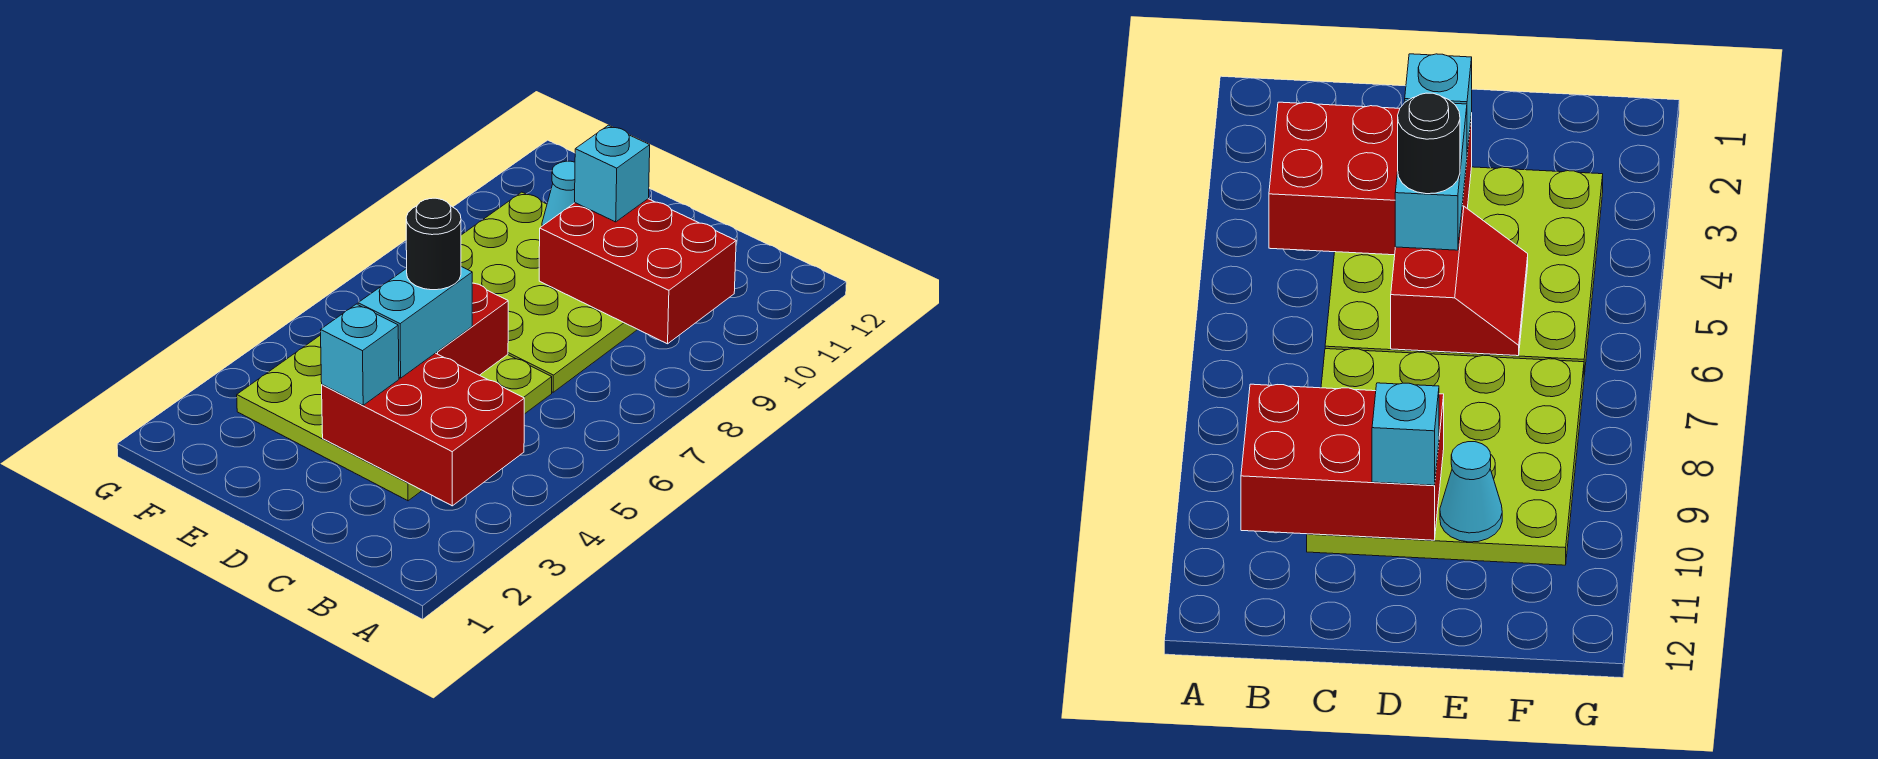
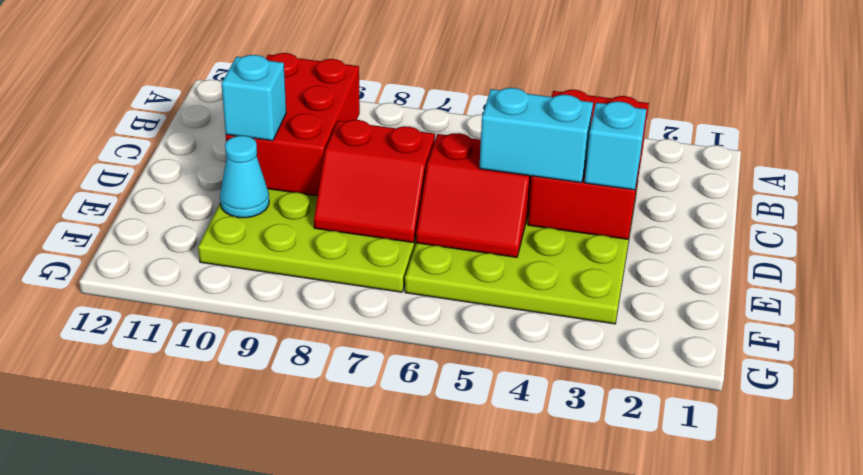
black 1x1 round brick [406,198,461,290] -> none
none -> red 2x2 slope [314,120,435,243]

